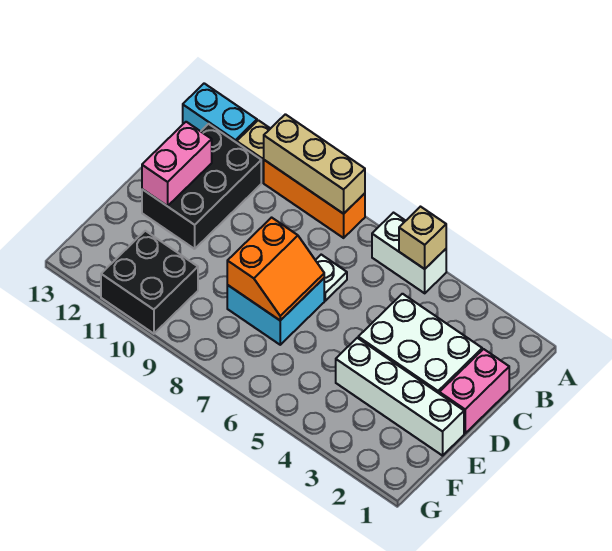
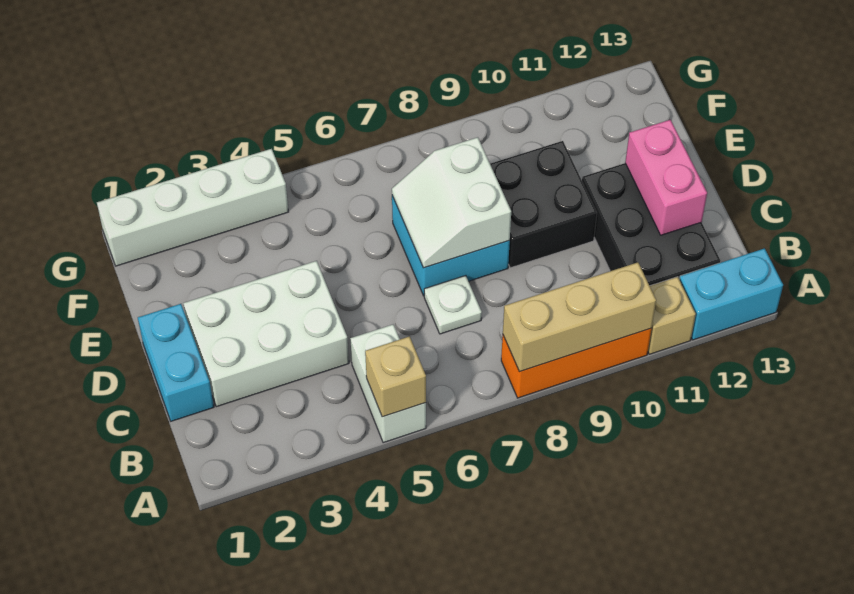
white 1x2 brick [372,213,446,293] -> white 1x2 brick turned to [350,325,426,443]
pink 1x2 brick [439,349,509,433] -> cyan 1x2 brick [138,304,214,421]
orange 2x2 slope [227,218,324,320] -> white 2x2 slope [392,137,511,268]
white 1x4 brick [336,338,464,456] -> white 1x4 brick moved to [97,149,288,266]
black 2x2 brick [101,231,198,334] -> black 2x2 brick moved to [490,141,597,268]

